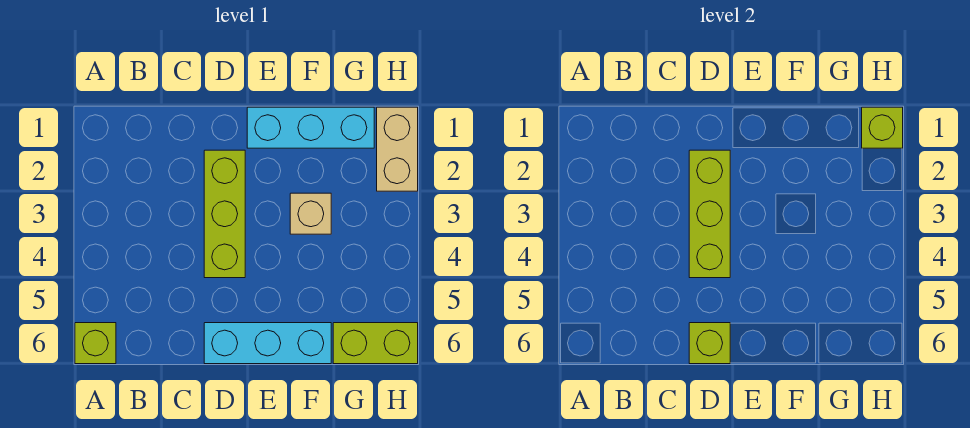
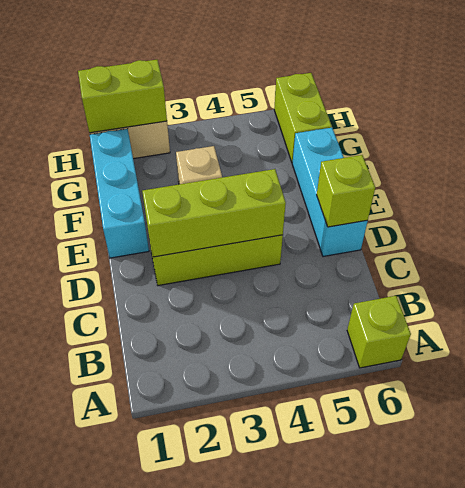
lime 1x1 brick [862,107,903,148] -> lime 1x2 brick [78,60,167,133]

